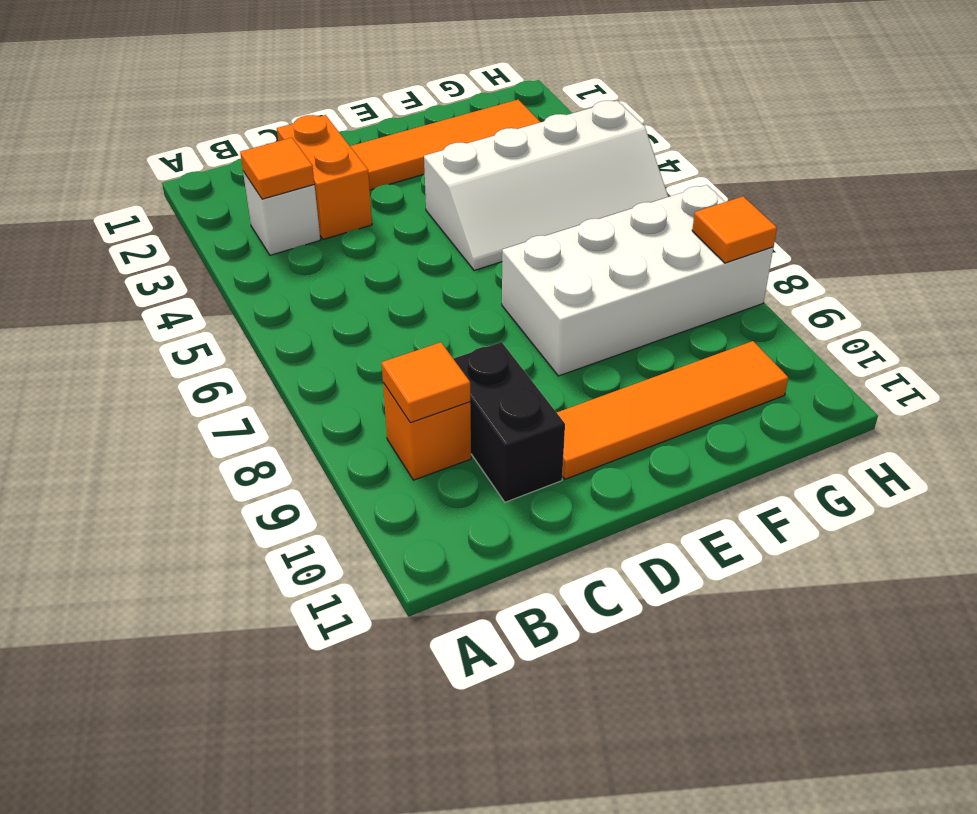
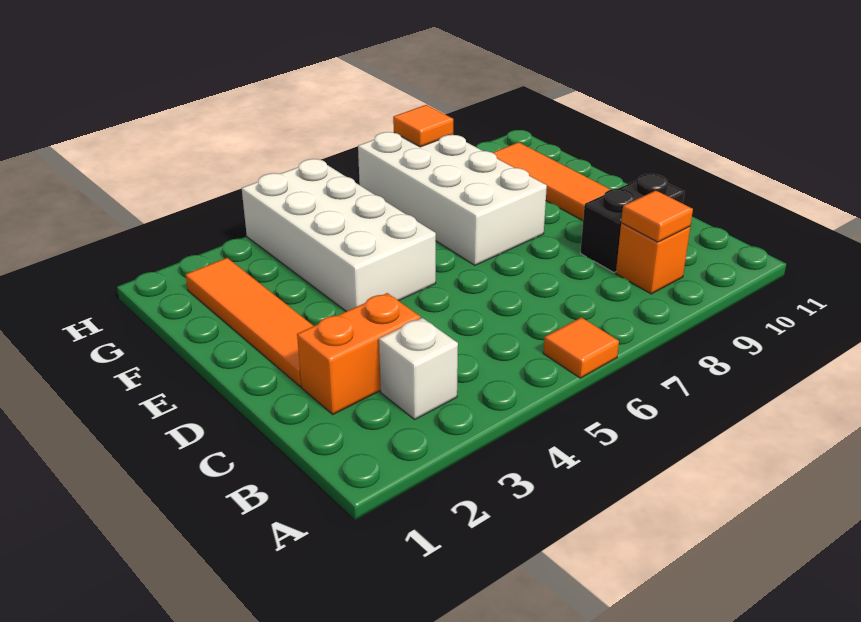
orange 1x1 tile [240,138,314,199] -> orange 1x1 tile moved to [543,317,619,378]
white 2x4 slope [424,101,668,270] -> white 2x4 brick [242,159,436,311]

